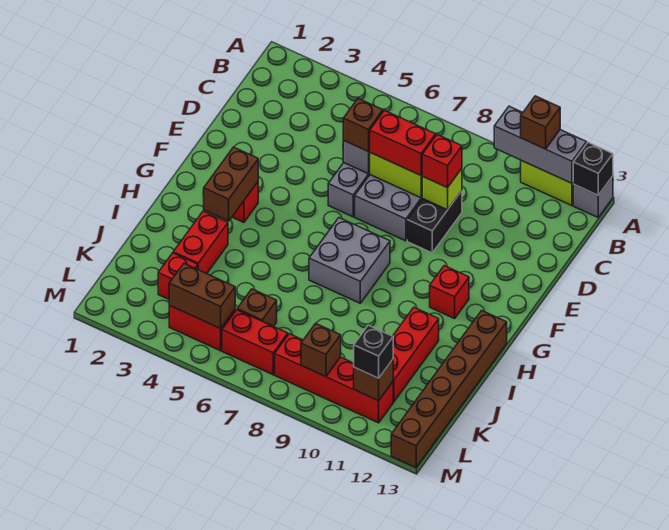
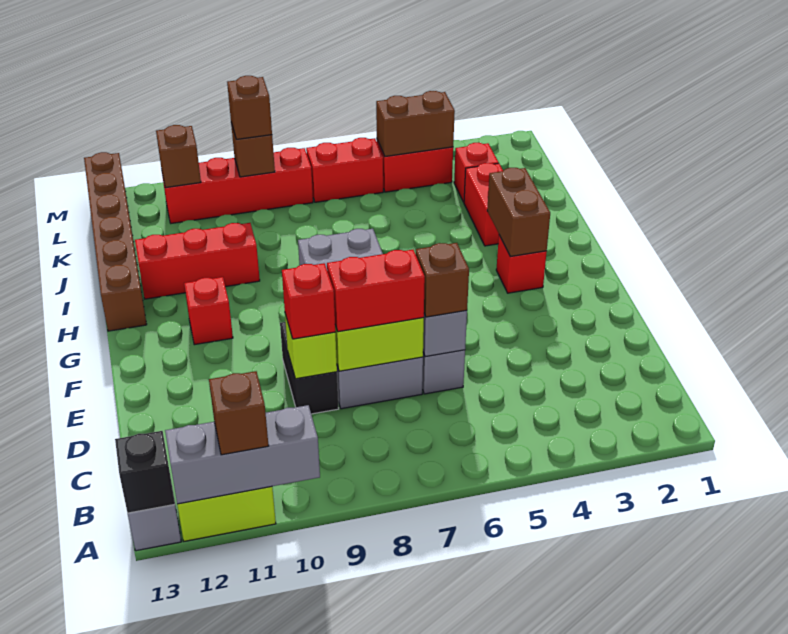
red 1x3 brick [393,308,439,402] -> red 1x3 brick turned to [135,223,260,299]
brown 1x1 brick [237,289,277,326] -> brown 1x1 brick moved to [227,76,272,139]
black 1x1 brick [354,325,393,378] -> none

